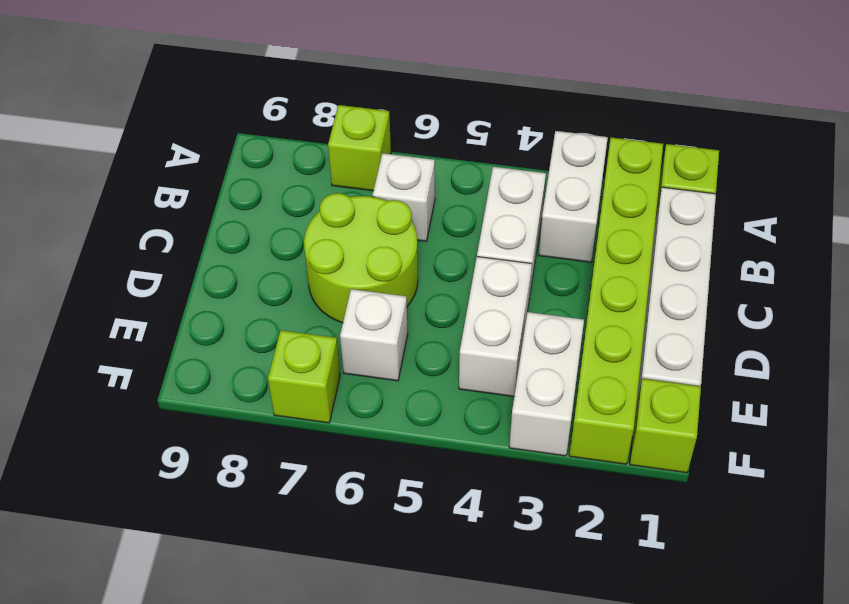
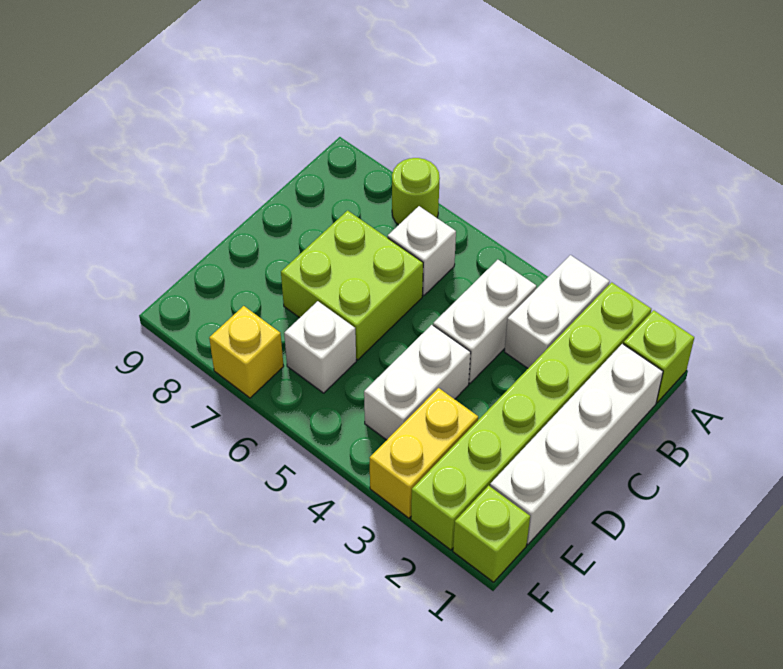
lime 1x1 brick [328,105,391,191] -> lime 1x1 round brick [392,158,440,225]
lime 2x2 round brick [304,193,418,323] -> lime 2x2 brick [281,210,423,360]
white 1x2 brick [509,312,584,456] -> yellow 1x2 brick [370,388,478,518]
lime 1x1 brick [268,330,340,423] -> yellow 1x1 brick [209,306,284,398]

